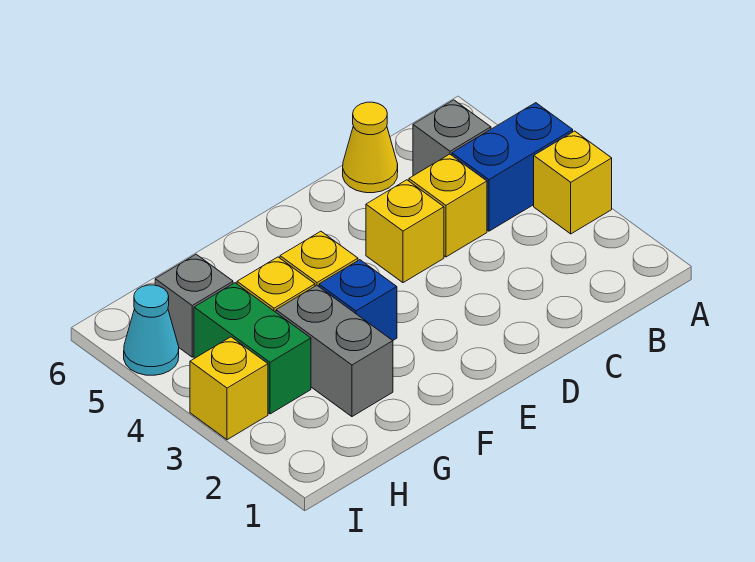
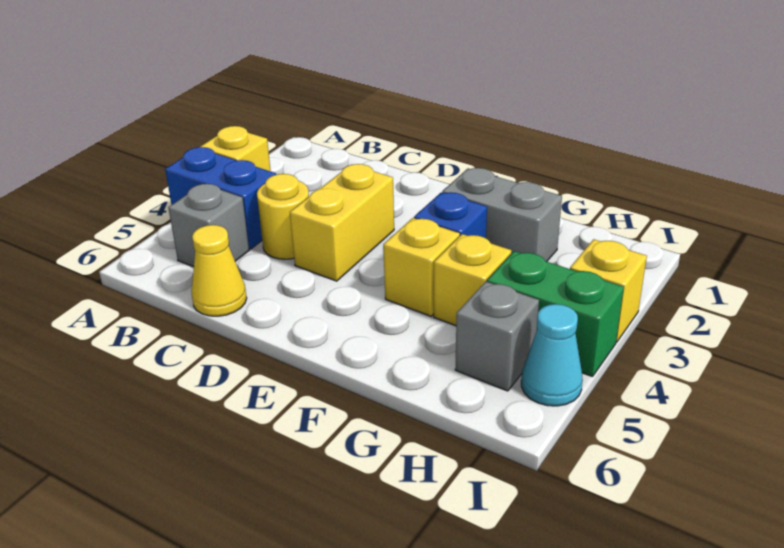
yellow 1x1 brick [409,154,487,257] -> yellow 1x1 round brick [257,174,309,259]
yellow 1x1 brick [366,180,444,283] -> yellow 1x2 brick [290,164,394,281]
grey 1x2 brick [276,285,393,417] -> grey 1x2 brick turned to [443,168,562,262]
green 1x2 brick [194,283,311,414] -> green 1x2 brick turned to [487,251,624,377]

